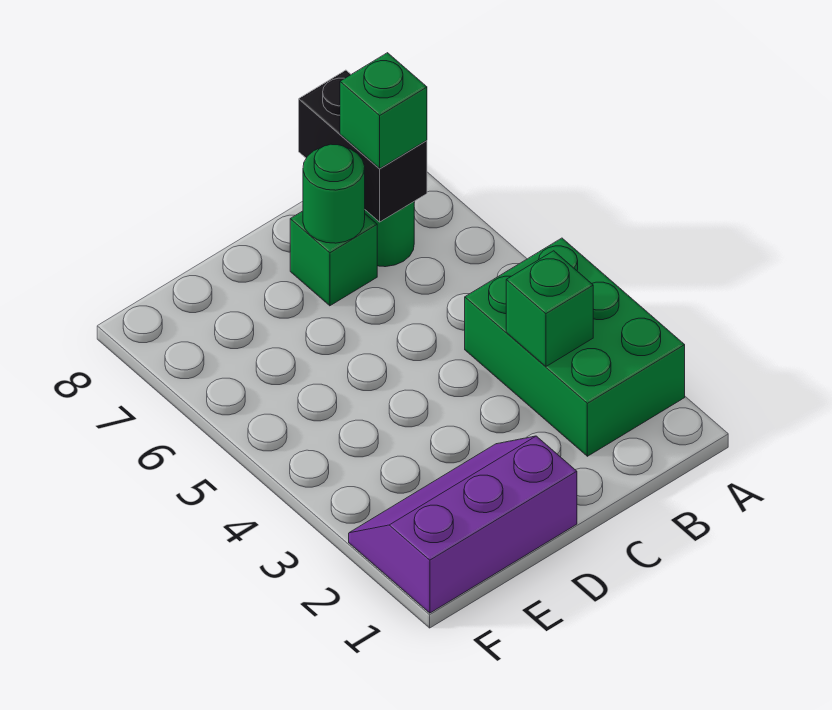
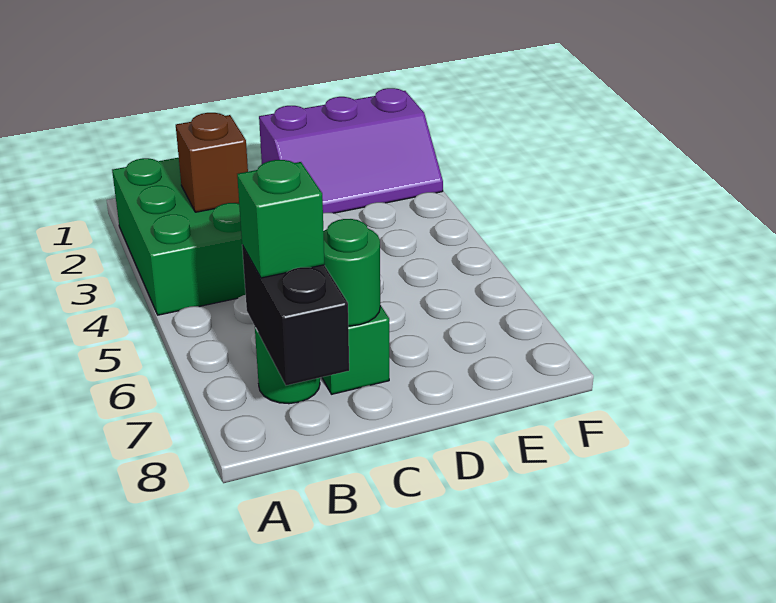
green 1x1 brick [506,251,593,366] -> brown 1x1 brick [176,113,248,212]

